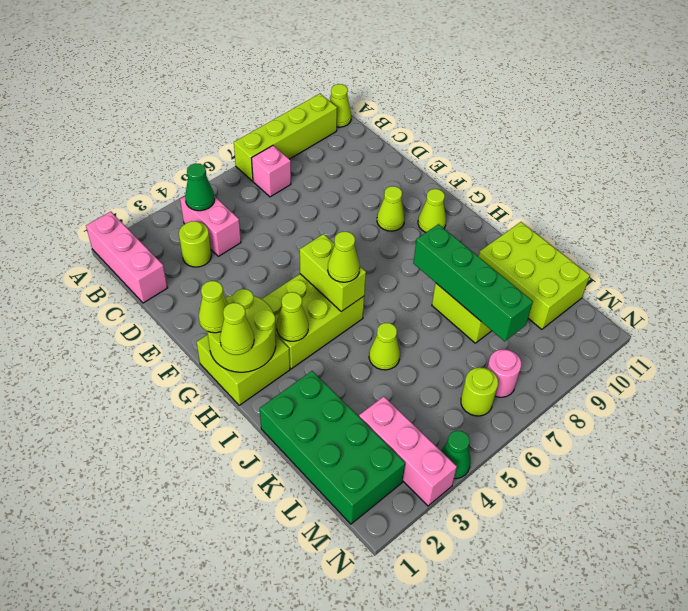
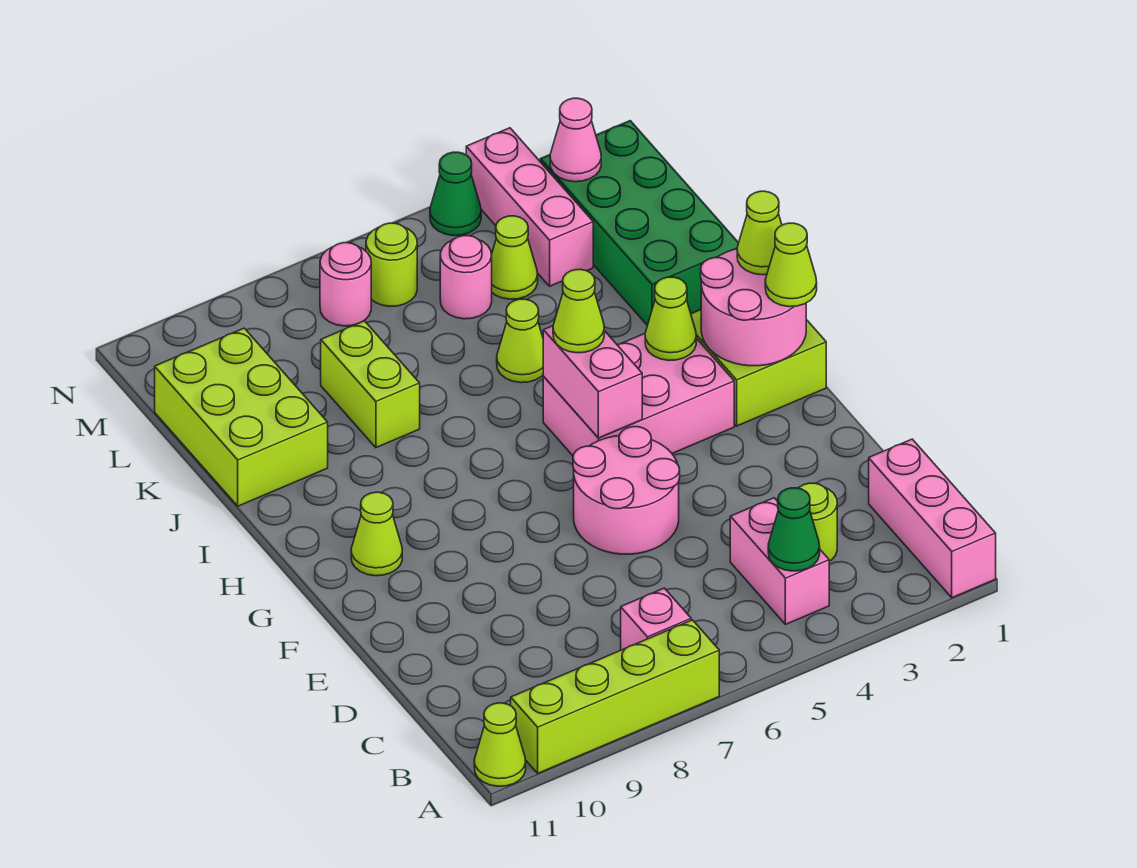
none -> pink 2x2 round brick [573,427,680,554]
lime 1x1 cone [377,186,405,231] -> lime 1x1 cone moved to [491,216,538,299]
lime 2x2 round brick [207,289,276,372] -> pink 2x2 round brick [701,249,806,366]
lime 2x3 brick [262,274,364,369] -> pink 2x3 brick [543,334,734,456]
lime 1x2 brick [300,234,366,312] -> pink 1x2 brick [543,326,642,438]
green 1x4 brick [413,224,533,341] -> none
none -> pink 1x1 round brick [440,236,492,319]
none -> pink 1x1 cone [550,98,601,182]

